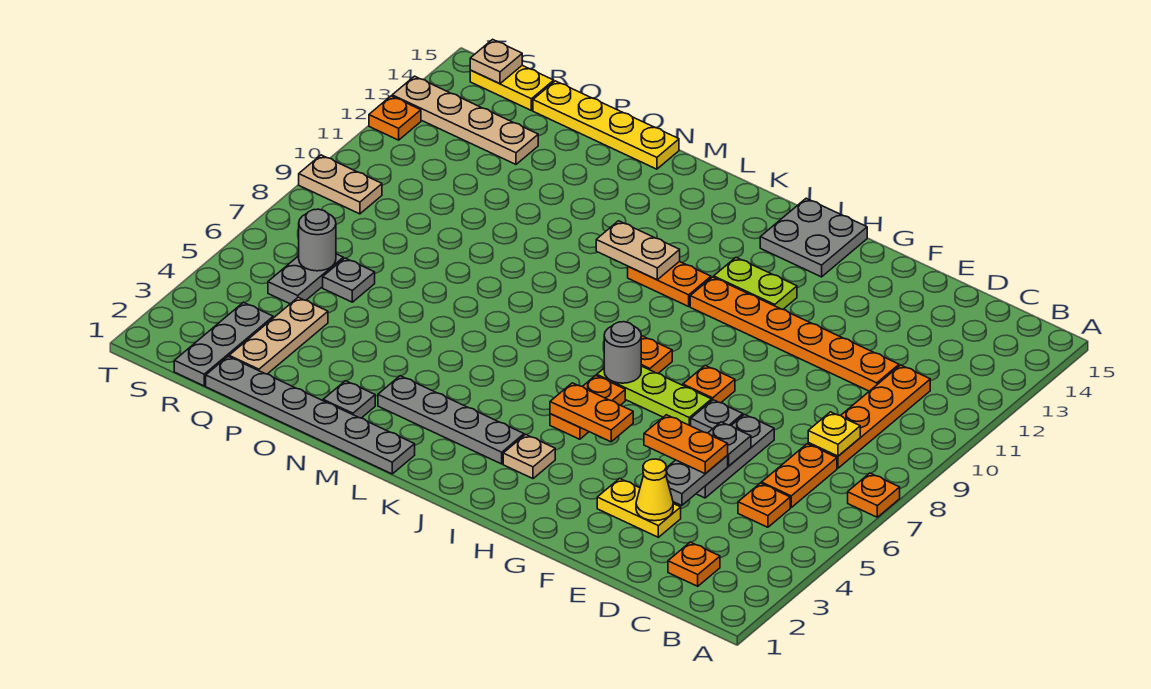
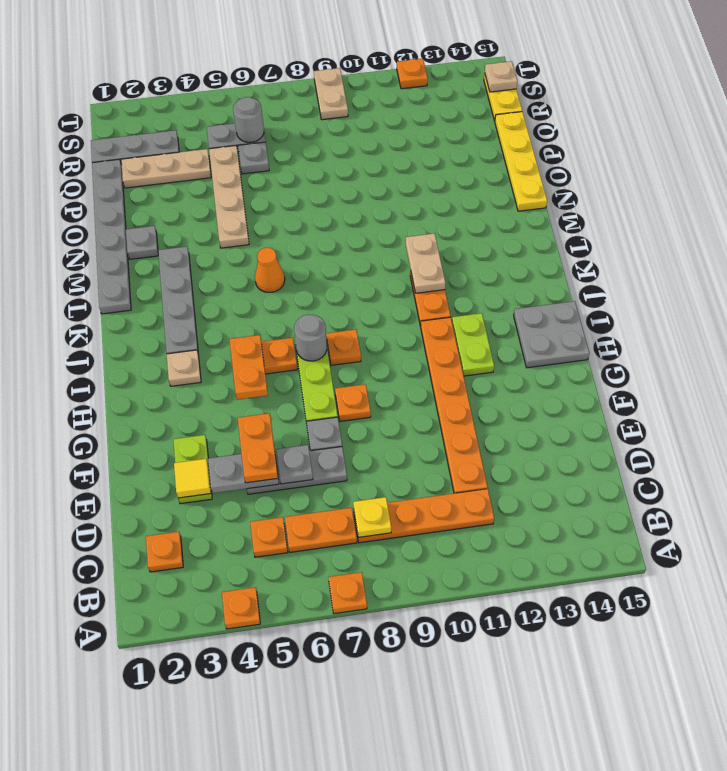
none -> orange 1x1 plate [222,587,260,629]
yellow 1x2 plate [597,478,681,537] -> lime 1x2 plate [173,435,212,504]
yellow 1x1 cone [636,459,673,521] -> yellow 1x1 tile [174,459,211,498]
none -> orange 1x1 cone [255,248,285,292]
tan 1x4 plate [392,76,538,164] -> tan 1x4 plate moved to [209,146,249,248]

